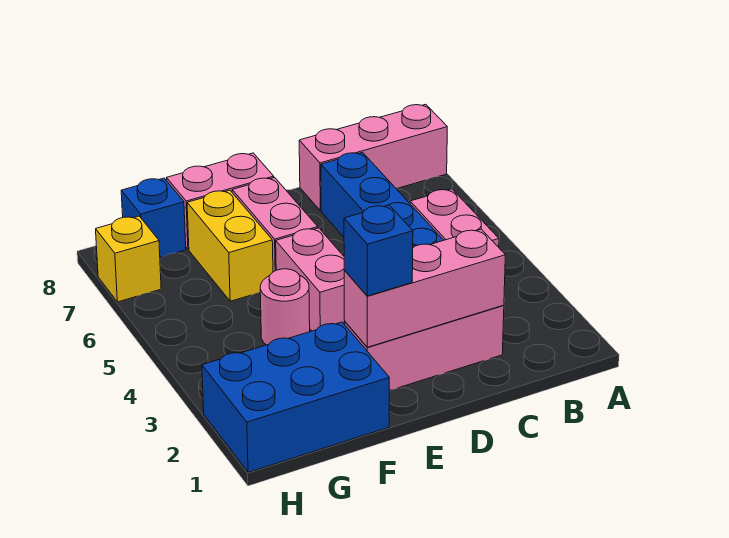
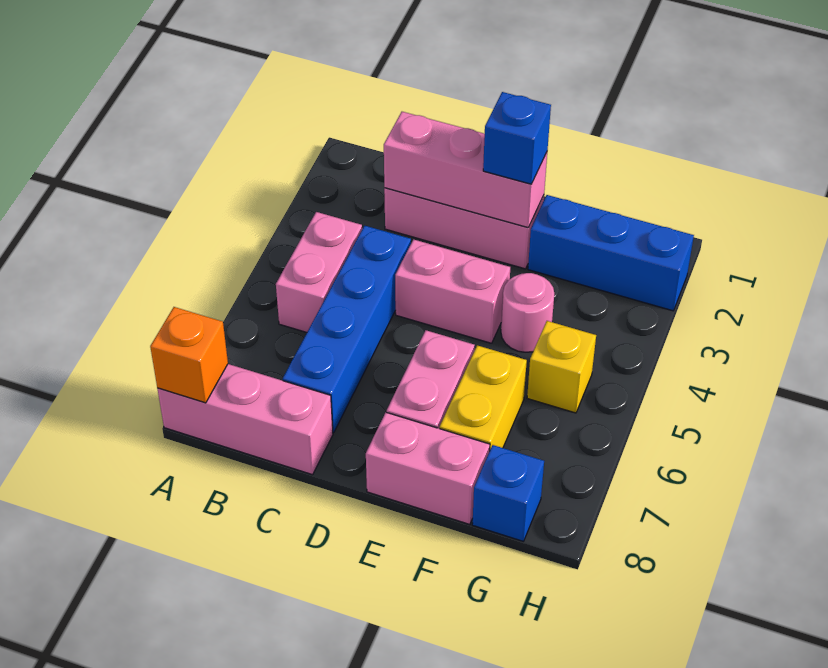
none -> orange 1x1 brick [150,307,228,403]
pink 1x2 brick [276,228,345,331] -> pink 1x2 brick turned to [395,239,510,343]
blue 2x3 brick [202,322,389,472] -> blue 1x3 brick [528,195,694,311]
yellow 1x1 brick [96,216,161,302] -> yellow 1x1 brick moved to [527,321,596,413]

